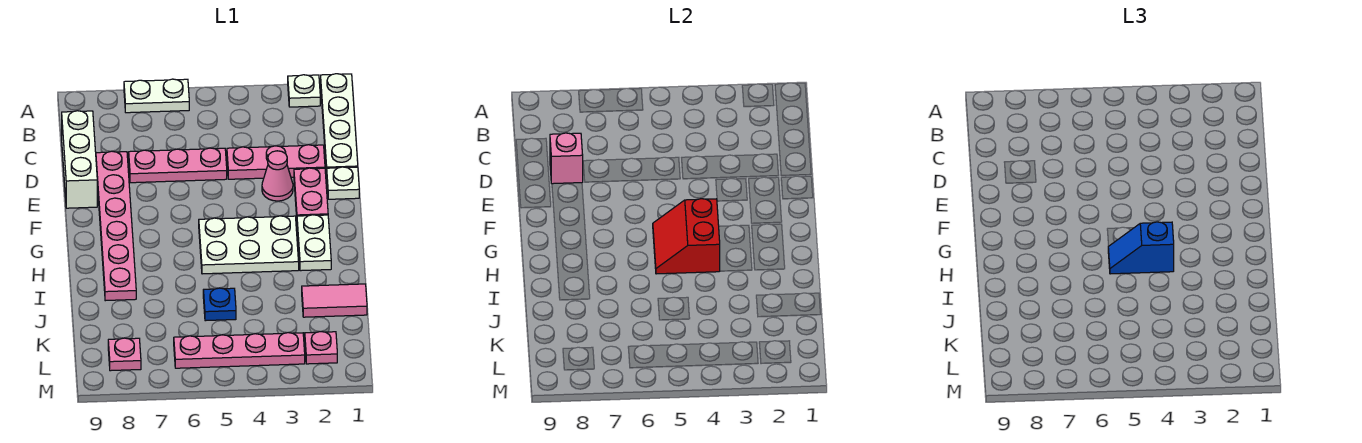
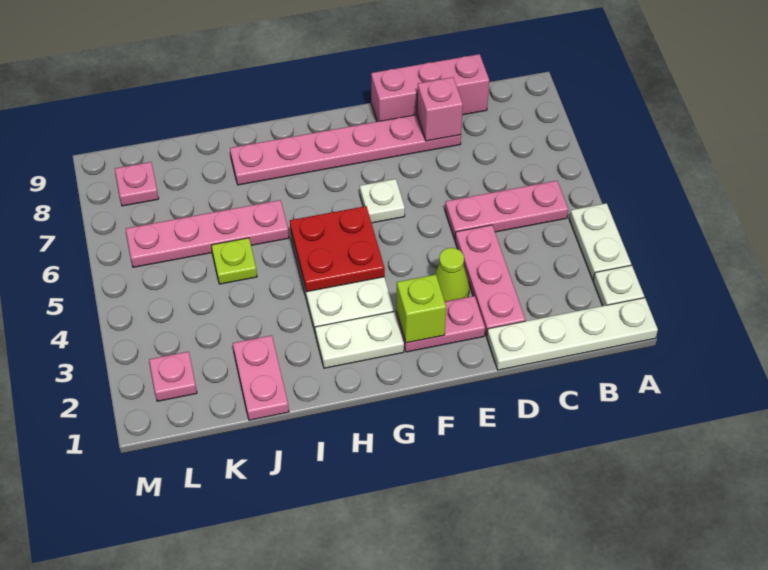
white 1x2 plate [124,79,189,113] -> white 1x2 plate moved to [569,203,631,280]
white 1x3 brick [62,111,97,208] -> pink 1x3 brick [371,54,489,122]
pink 1x3 plate [129,148,227,183] -> pink 1x3 plate turned to [445,181,568,239]
white 1x1 plate [327,167,359,199] -> white 1x1 plate moved to [360,179,405,223]
pink 1x1 cone [262,151,293,201] -> lime 1x1 cone [435,248,469,302]
none -> lime 1x1 brick [396,275,446,343]
red 2x2 slope [653,199,720,274] -> red 2x2 plate [290,206,385,292]
blue 1x2 slope [1108,222,1174,274] -> none
pink 1x2 tile [302,284,367,317] -> pink 1x2 plate [233,335,289,420]
blue 1x1 plate [203,288,236,321] -> lime 1x1 plate [211,238,257,284]
pink 1x4 plate [174,333,305,368] -> pink 1x4 plate turned to [126,200,289,267]

